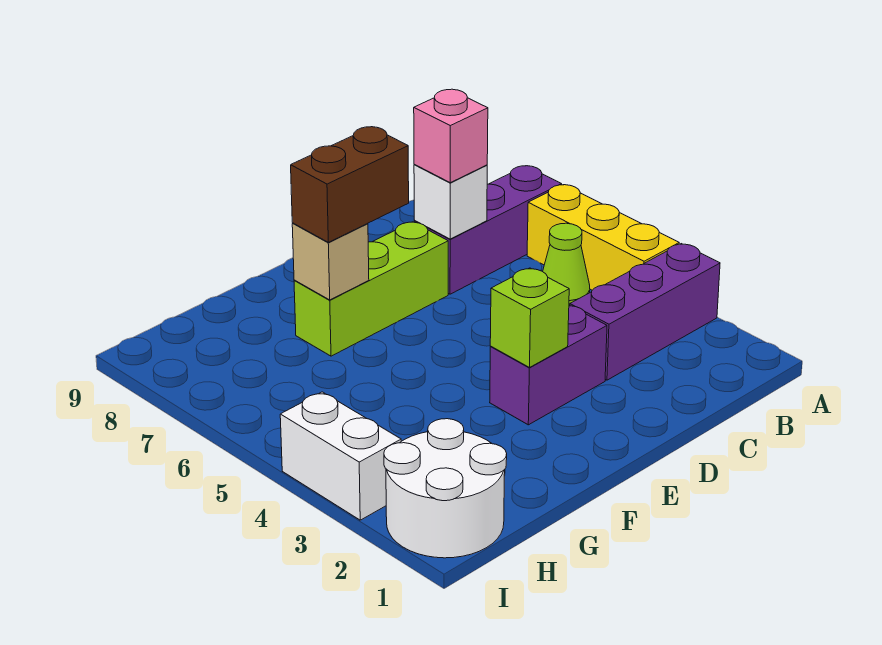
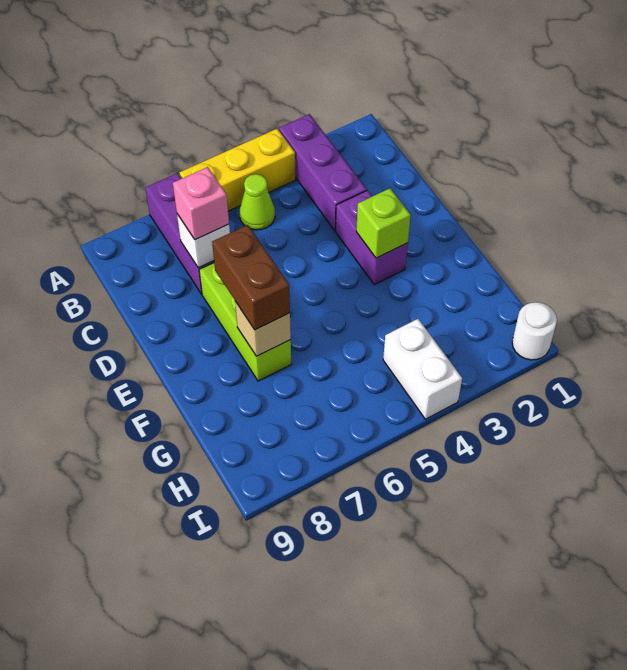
white 2x2 round brick [384,419,507,558] -> white 1x1 round brick [512,302,557,360]
white 1x2 brick [280,392,401,520] -> white 1x2 brick turned to [383,319,462,419]

